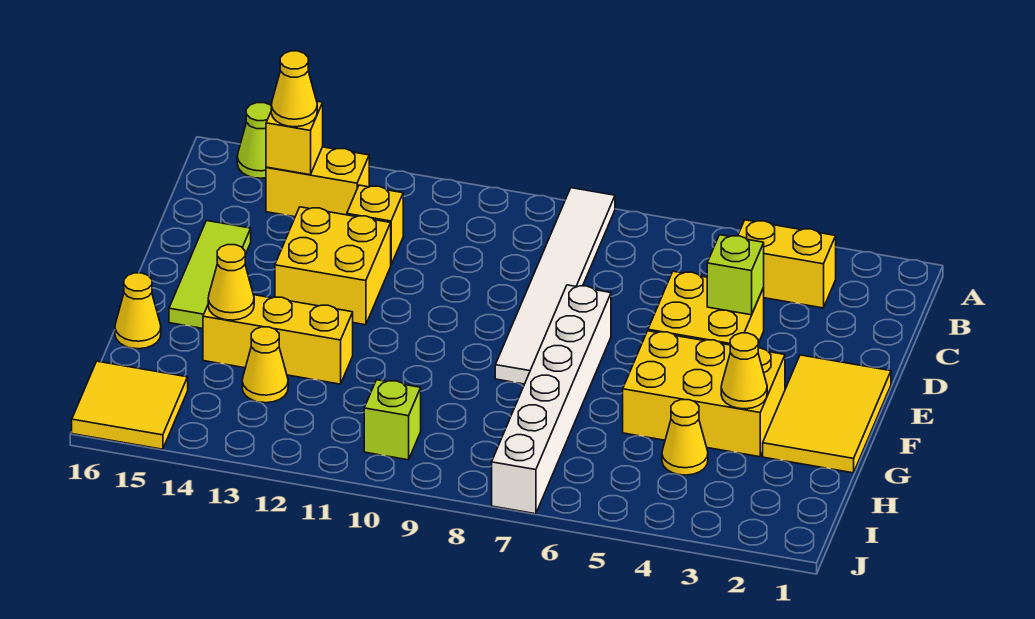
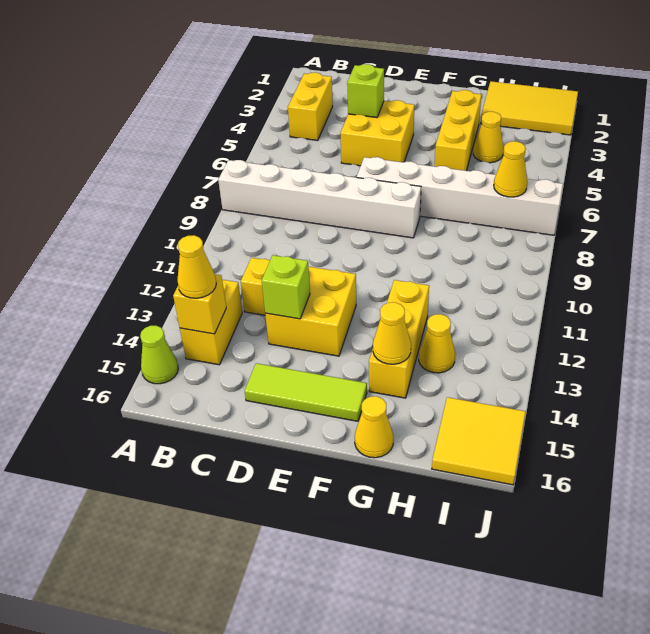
white 1x6 tile [495,188,615,384] -> white 1x6 brick [218,160,421,238]
yellow 2x3 tile [763,355,891,473] -> yellow 2x3 tile moved to [481,81,578,135]
yellow 2x3 brick [623,331,785,457] -> yellow 1x3 brick [435,90,481,171]
yellow 1x1 cone [721,333,767,409] -> yellow 1x1 cone moved to [494,141,527,197]
lime 1x1 brick [364,380,421,460] -> lime 1x1 brick moved to [262,255,310,319]

